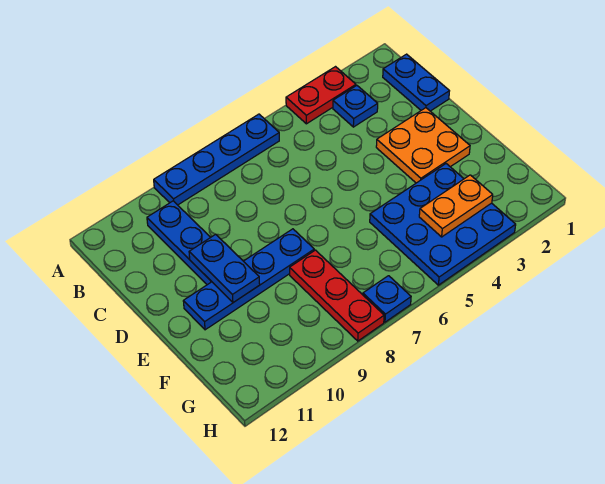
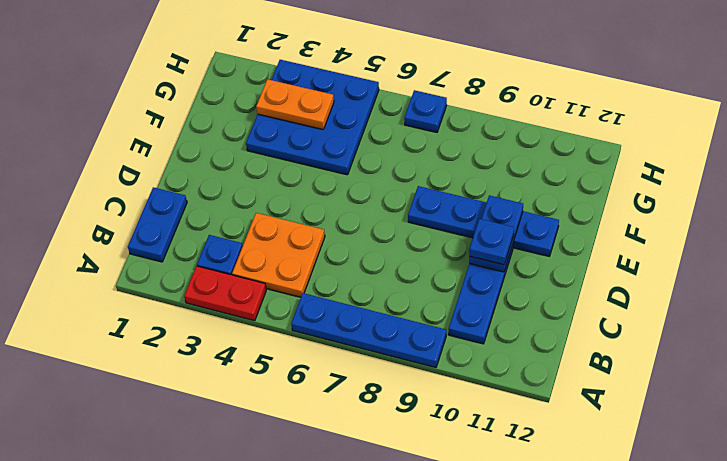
orange 2x2 plate [376,108,470,183] -> orange 2x2 plate moved to [232,213,325,297]
none -> blue 1x1 plate [469,219,514,265]
red 1x3 plate [290,250,384,341] -> none

